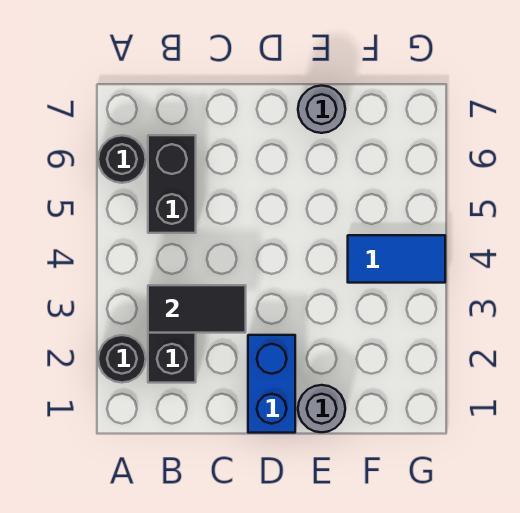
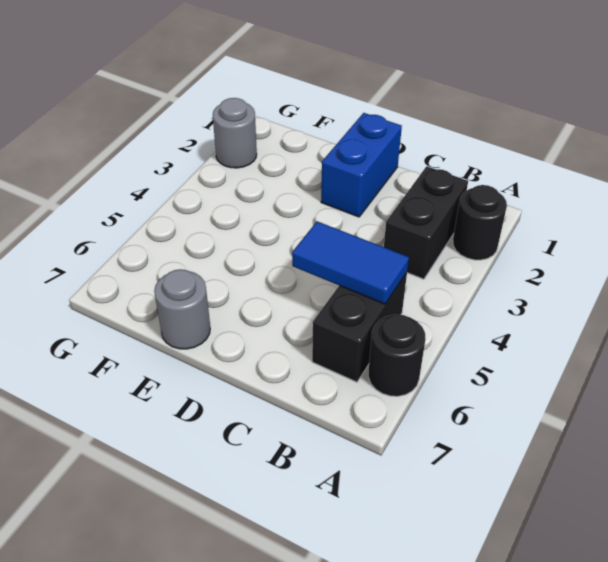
black 1x2 tile [148,285,246,333] -> none
grey 1x1 round brick [298,385,345,432] -> grey 1x1 round brick moved to [213,98,257,168]
blue 1x2 tile [348,235,445,283] -> blue 1x2 tile moved to [292,221,409,304]

